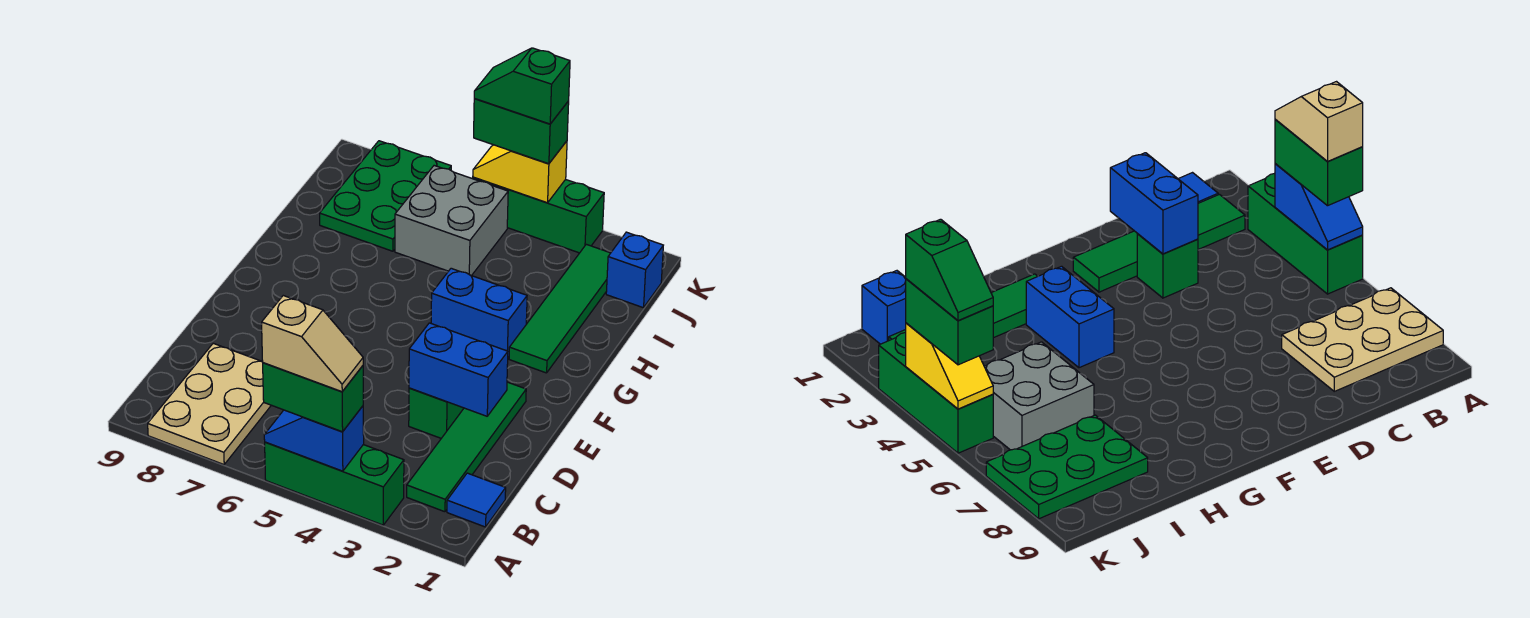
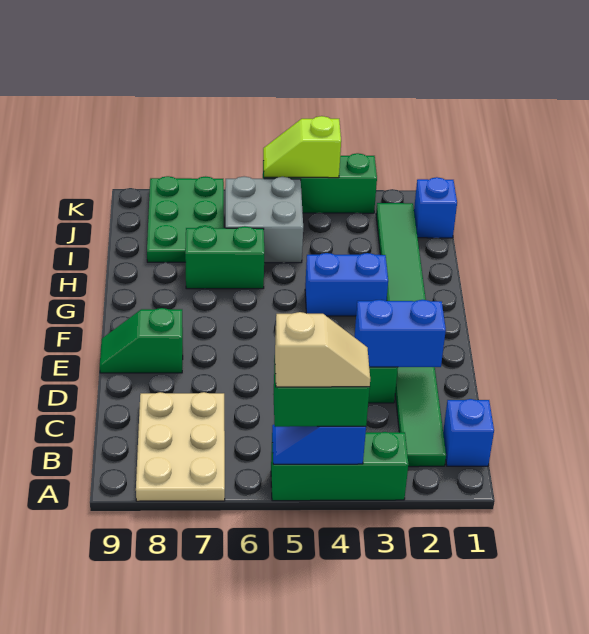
blue 1x1 tile [447,473,506,527] -> blue 1x1 brick [443,399,494,466]
yellow 1x2 slope [473,141,567,203] -> lime 1x2 slope [263,116,341,178]
green 1x2 brick [474,99,569,164] -> green 1x2 brick moved to [185,226,264,289]
green 1x2 slope [474,48,570,124] -> green 1x2 slope moved to [100,308,183,373]

